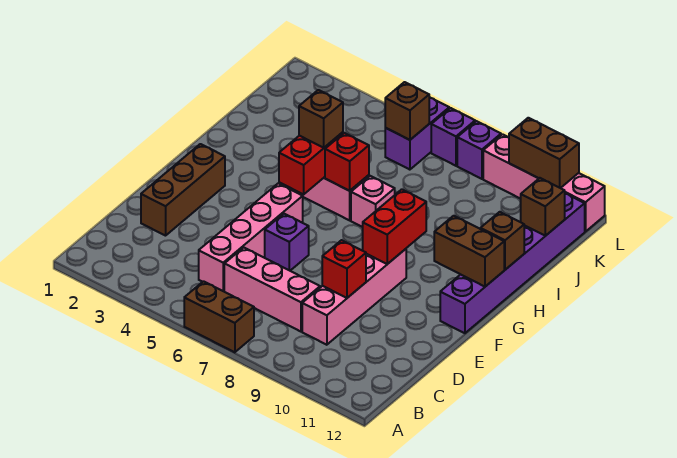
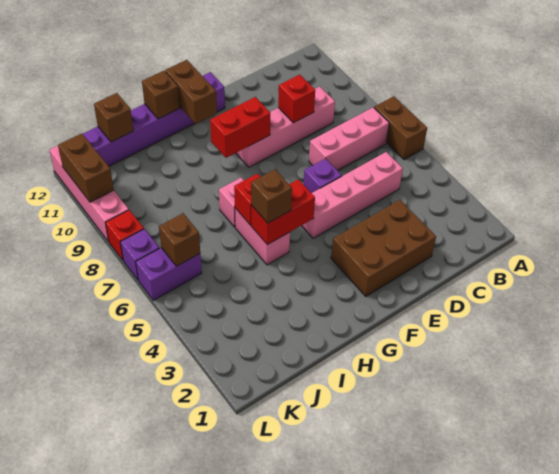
pink 1x3 brick [224,247,320,332] -> pink 1x3 brick turned to [309,107,389,171]
brown 1x3 brick [141,144,225,236] -> brown 2x3 brick [331,200,436,296]
purple 1x1 brick [457,121,501,179] -> red 1x1 brick [105,210,144,260]

